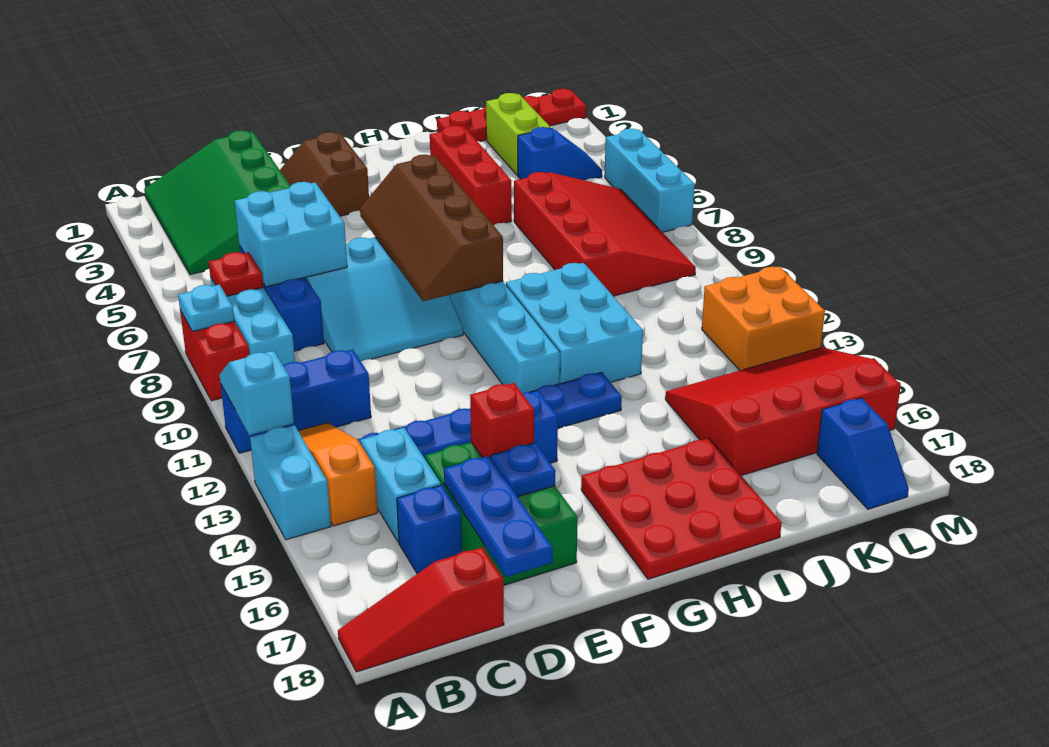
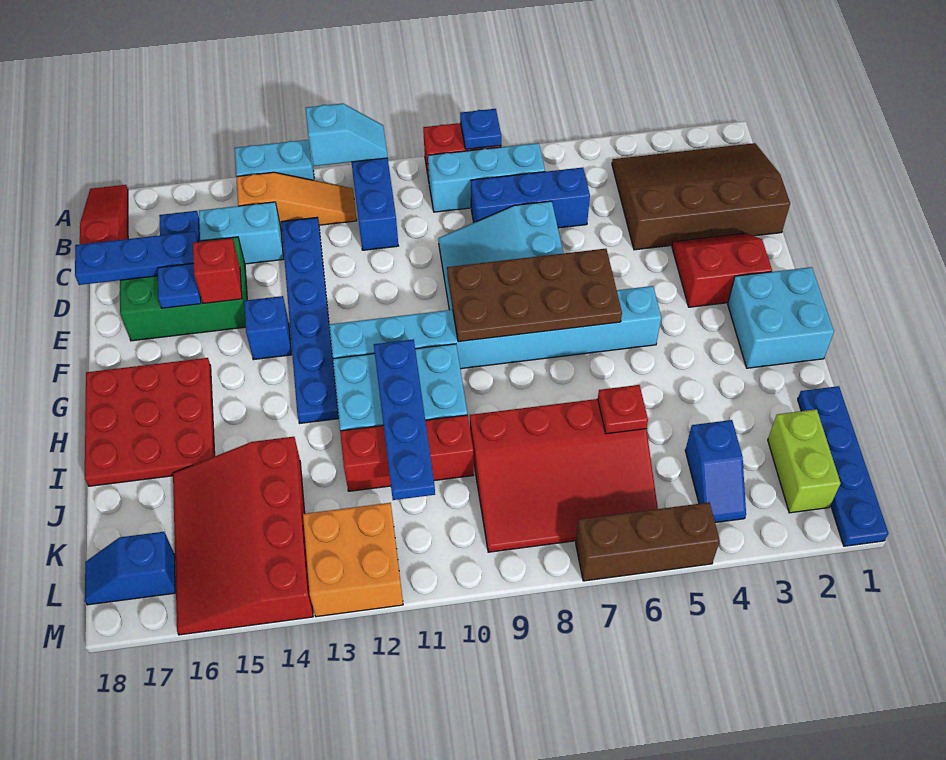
cyan 1x1 plate [178,285,234,331] -> blue 1x1 plate [460,109,501,149]
green 3x4 slope [144,130,290,275] -> brown 3x4 slope [612,143,790,250]
red 1x1 plate [209,252,264,296] -> red 1x1 plate moved to [598,385,648,434]
cyan 2x2 brick [235,182,347,287] -> cyan 2x2 brick moved to [728,267,834,368]
brown 2x2 slope [280,132,369,216] -> red 2x2 slope [672,233,772,307]
brown 2x4 slope [360,155,503,301] -> brown 2x4 plate [447,249,622,342]
none -> blue 1x4 plate [374,339,435,500]
red 1x3 brick [430,125,512,225] -> red 1x3 brick moved to [340,415,474,491]
red 1x4 plate [437,89,586,142] -> blue 1x4 plate [798,386,888,546]
red 3x4 slope [665,347,901,476] -> red 3x4 slope turned to [173,437,313,635]
lime 1x2 brick [486,93,551,175] -> lime 1x2 brick turned to [768,409,840,513]
cyan 1x3 brick [605,129,695,232] -> brown 1x3 brick [576,502,720,581]

